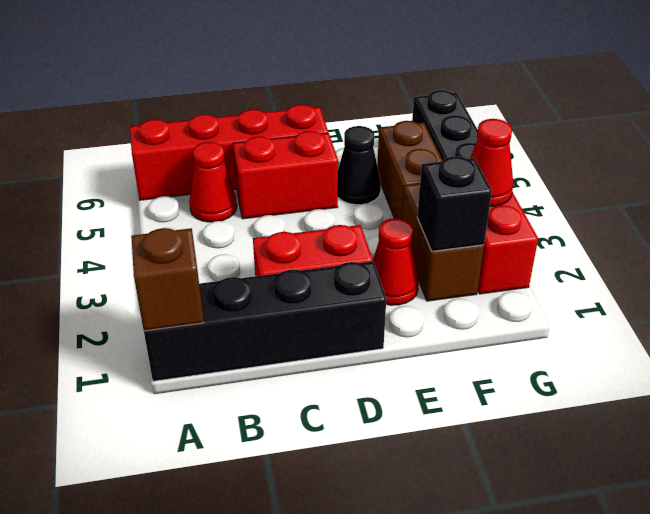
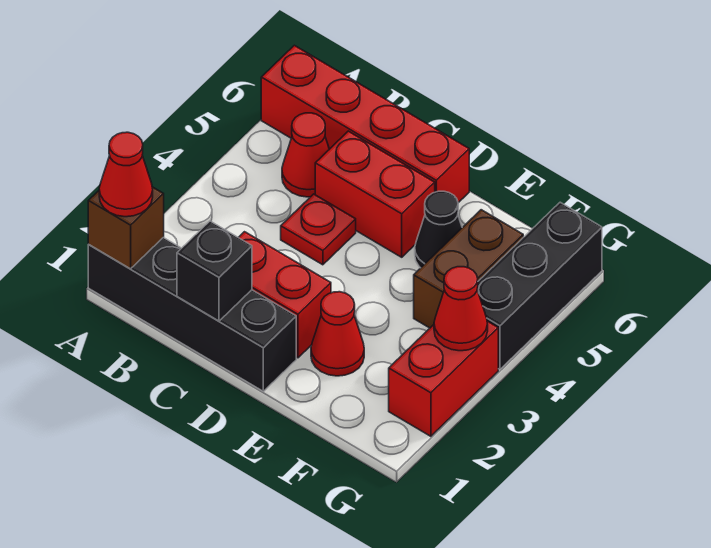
none -> red 1x1 cone [99,132,153,217]
none -> red 1x1 plate [281,194,356,265]
brown 1x2 brick [401,184,484,301] -> none
black 1x1 brick [417,157,492,251] -> black 1x1 brick moved to [177,221,252,321]

